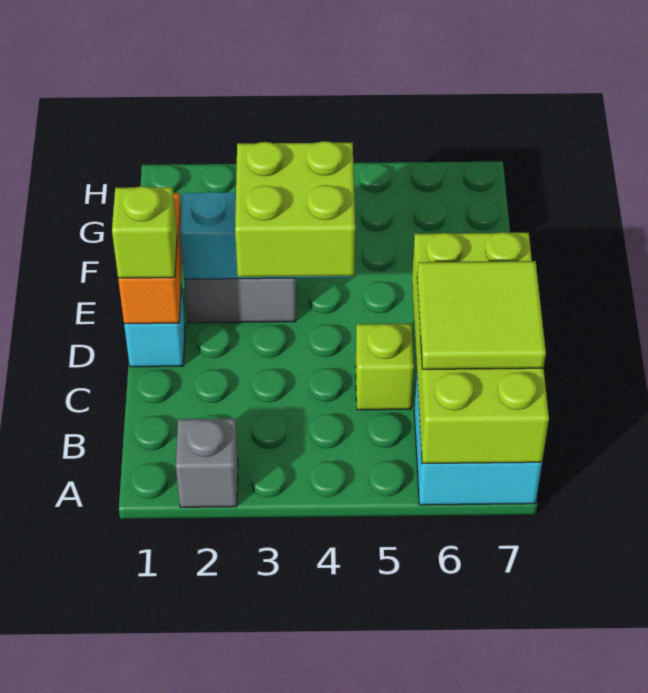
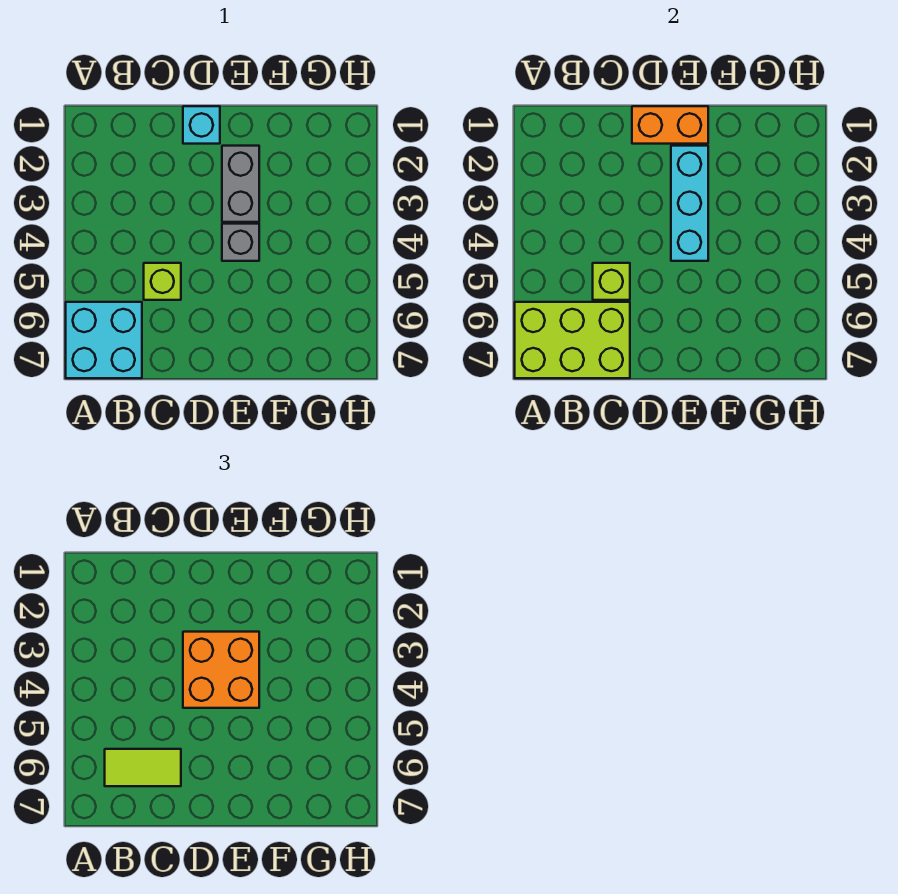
grey 1x1 brick [176,419,238,507] -> grey 1x1 brick moved to [222,224,259,261]
lime 2x4 brick [412,232,549,464] -> lime 2x3 brick [515,302,630,378]
lime 2x2 tile [417,261,546,369] -> lime 1x2 tile [105,749,181,786]
lime 1x1 brick [112,186,177,278] -> lime 1x1 brick moved to [593,263,630,300]
lime 2x2 brick [235,141,355,277] -> orange 2x2 brick [183,632,259,708]

